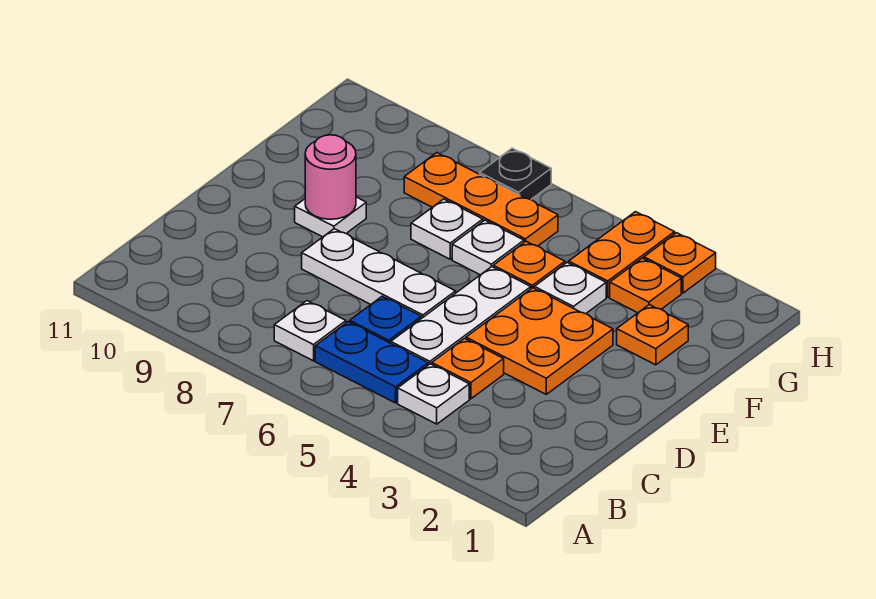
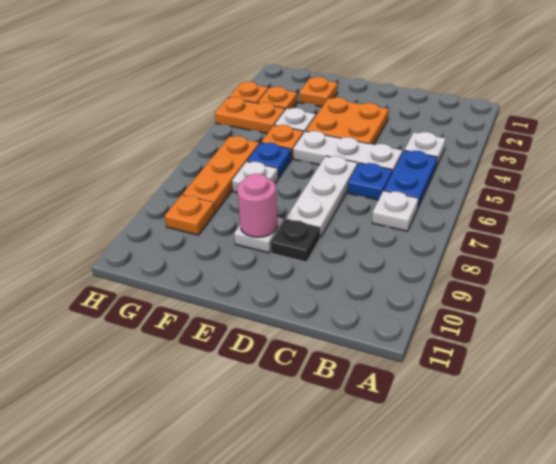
orange 1x1 plate [432,339,504,399] -> orange 1x1 plate moved to [165,195,215,235]
white 1x1 plate [452,220,524,275] -> blue 1x1 plate [247,143,291,178]
black 1x1 plate [480,148,551,200] -> black 1x1 plate moved to [271,219,320,262]

